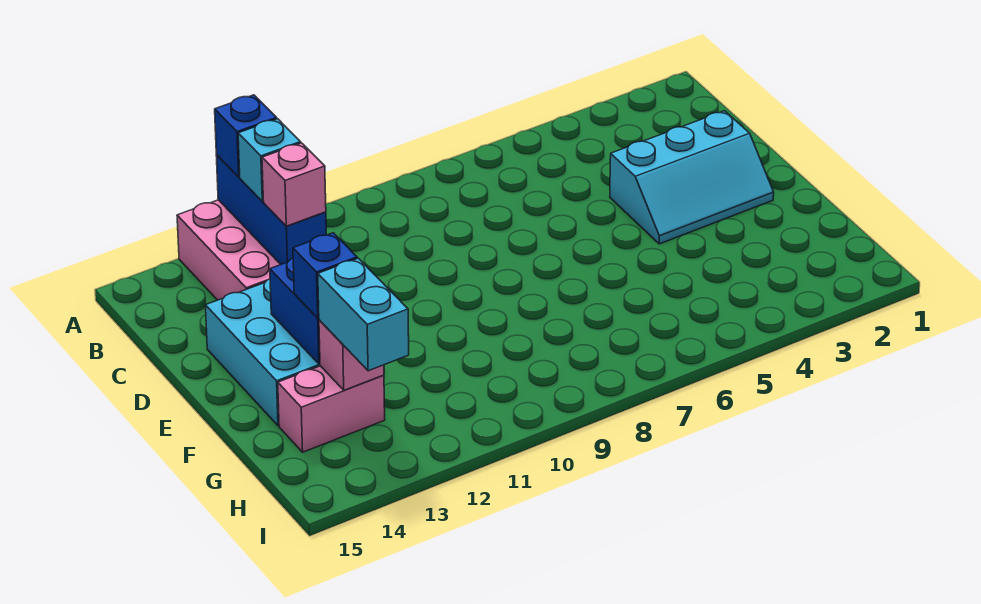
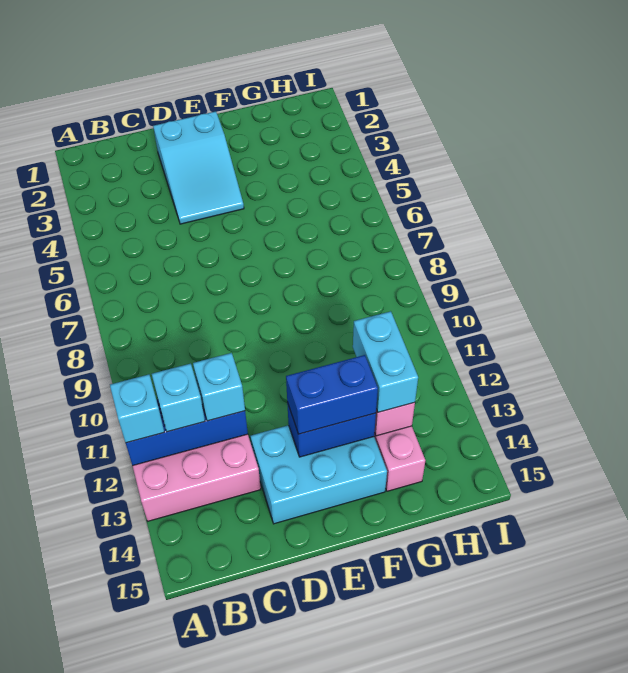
blue 1x1 brick [215,95,277,177] -> cyan 1x1 brick [110,374,164,443]
pink 1x1 brick [262,143,326,226] -> cyan 1x1 brick [193,353,245,421]
cyan 2x3 slope [610,111,774,244] -> cyan 2x3 slope turned to [153,111,244,224]
blue 1x1 brick [293,233,357,318] -> blue 1x2 brick [286,355,378,434]
cyan 1x2 brick [318,258,409,371] -> cyan 1x2 brick turned to [353,311,418,412]

